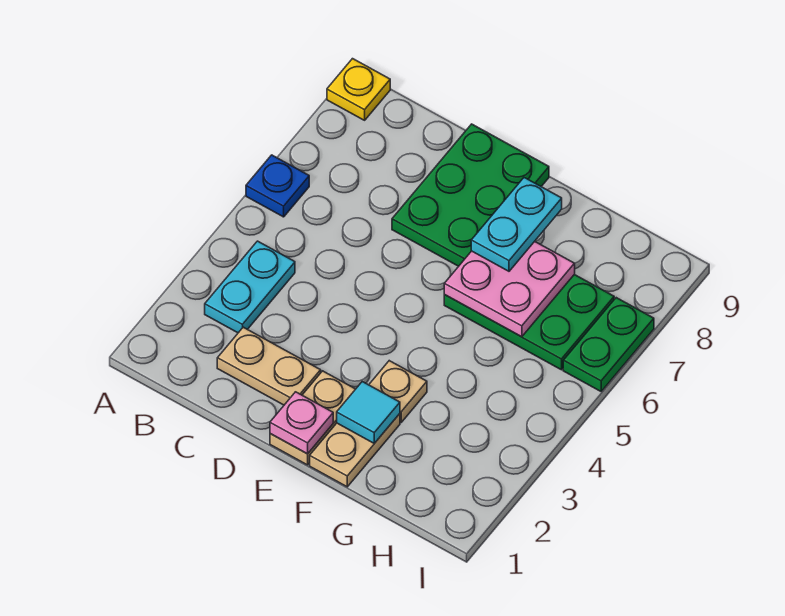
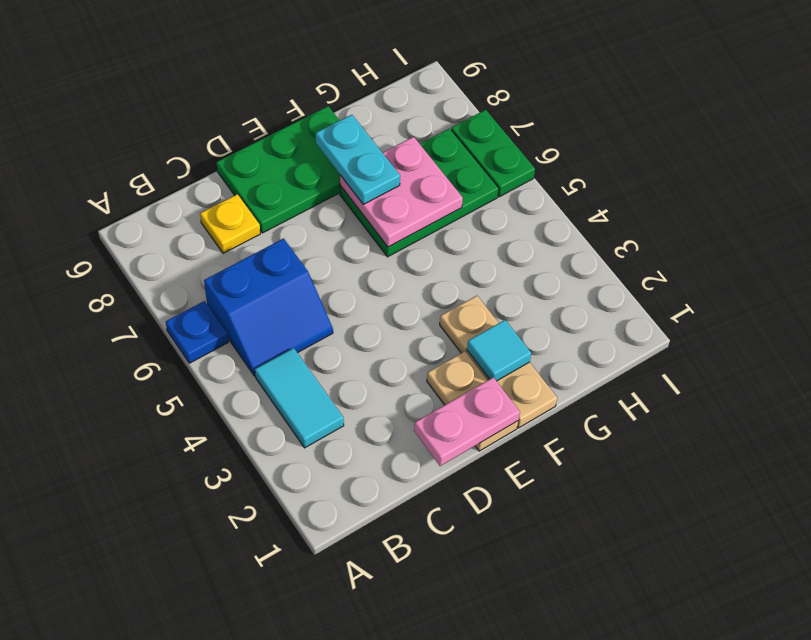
yellow 1x1 plate [327,59,390,120] -> yellow 1x1 plate moved to [200,194,260,253]
cyan 1x2 plate [205,241,295,333] -> cyan 1x2 tile [255,348,344,448]
none -> blue 2x2 slope [204,238,333,376]
tan 1x2 plate [217,327,321,405] -> none
green 2x3 plate [392,124,549,266] -> green 2x3 plate turned to [216,106,340,233]
pink 1x1 plate [270,392,333,454] -> pink 1x2 plate [414,377,520,466]

